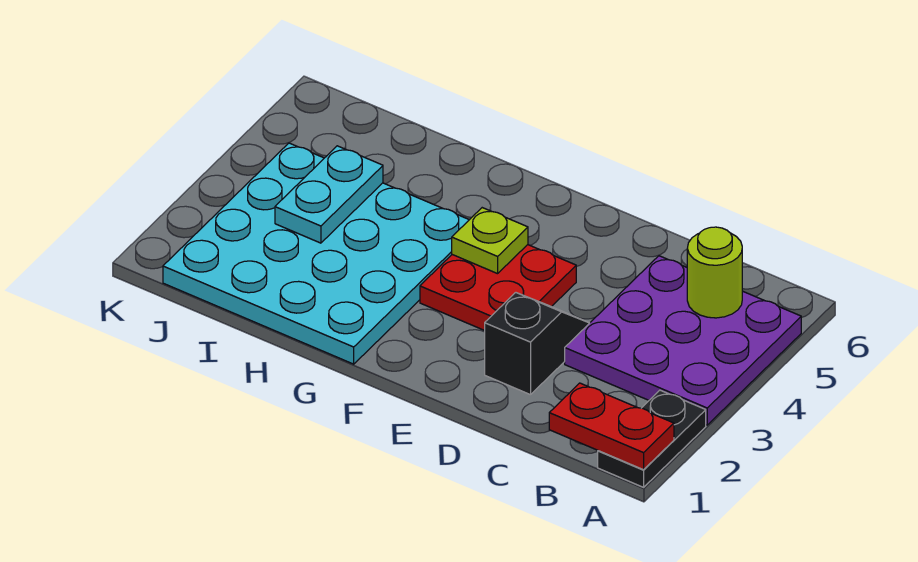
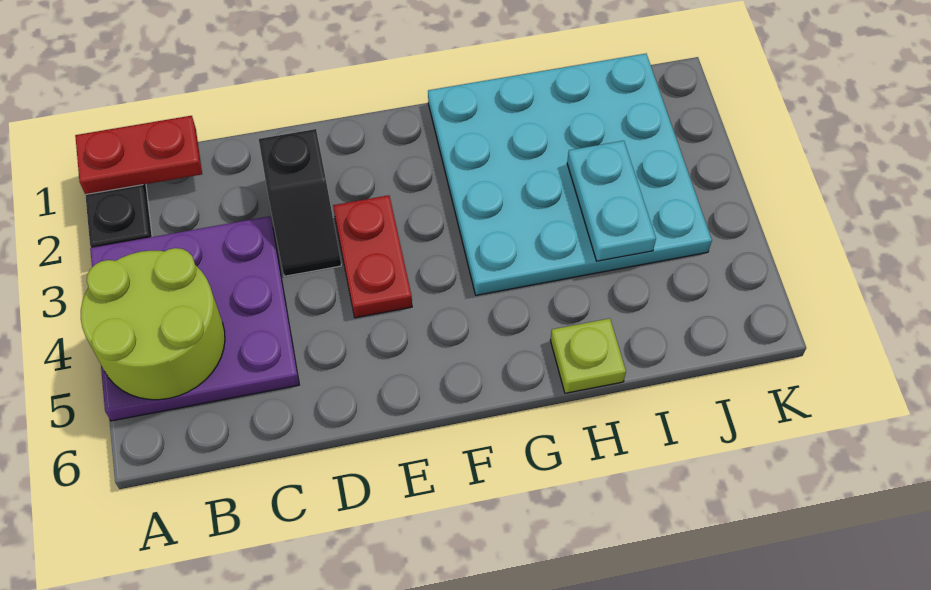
lime 1x1 round brick [687,227,742,318] -> lime 2x2 round brick [81,248,225,400]
red 2x2 plate [420,245,576,331] -> red 1x2 plate [333,195,412,318]
lime 1x1 plate [452,208,528,274] -> lime 1x1 plate moved to [550,318,626,393]

